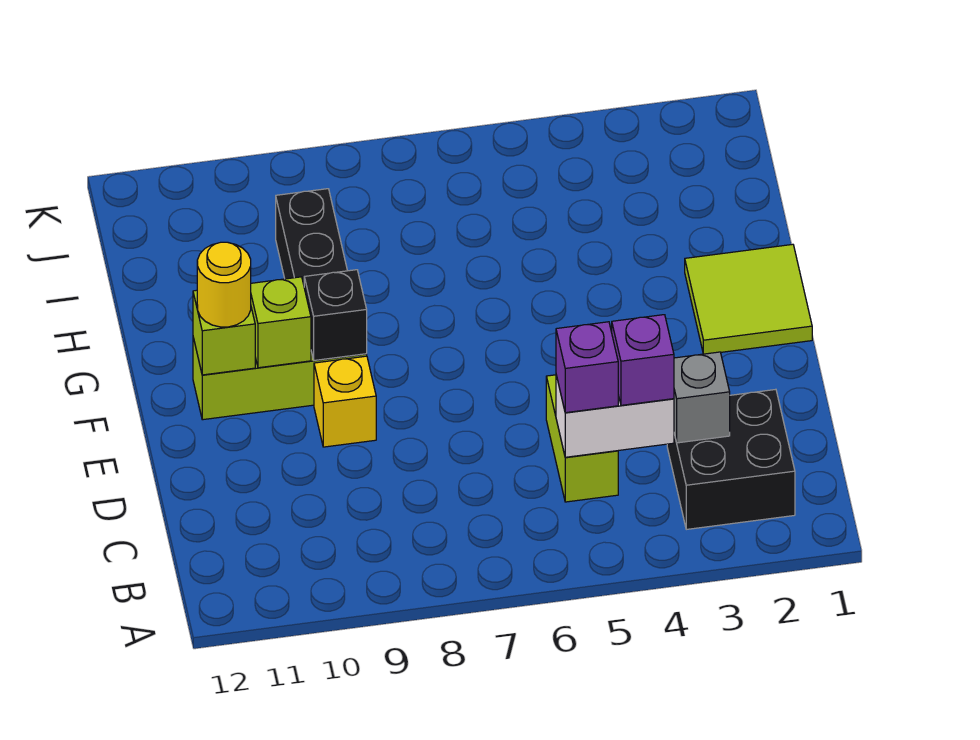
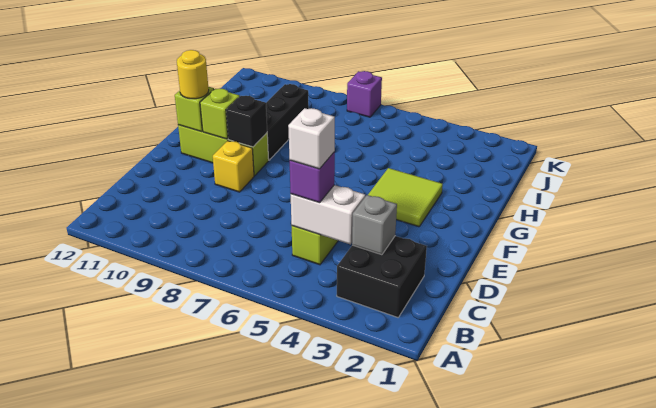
purple 1x1 brick [612,315,674,405] -> purple 1x1 brick moved to [347,71,382,117]
none -> white 1x1 brick [288,108,335,169]
lime 2x2 tile [685,244,812,354] -> lime 2x2 tile moved to [368,168,443,227]

